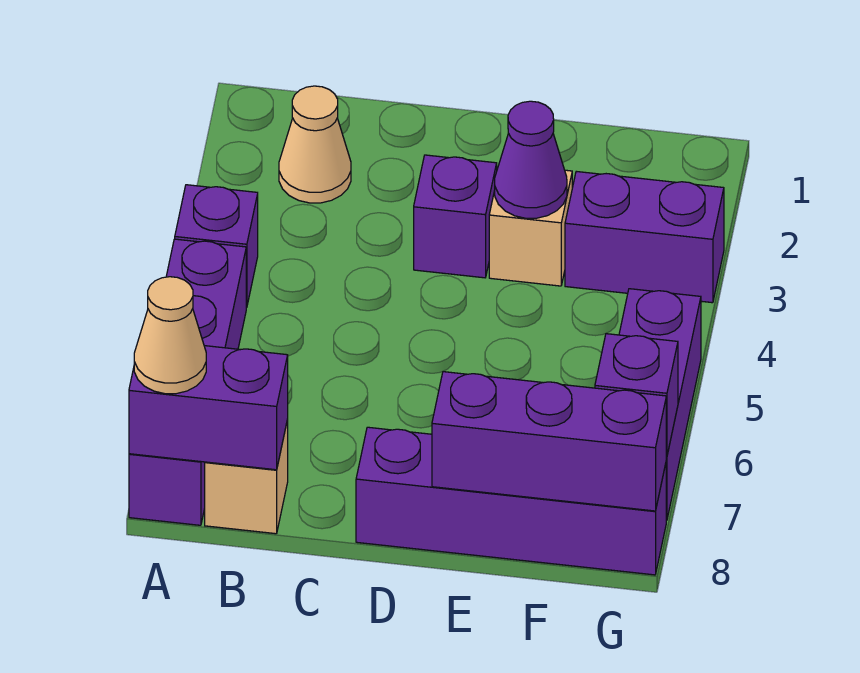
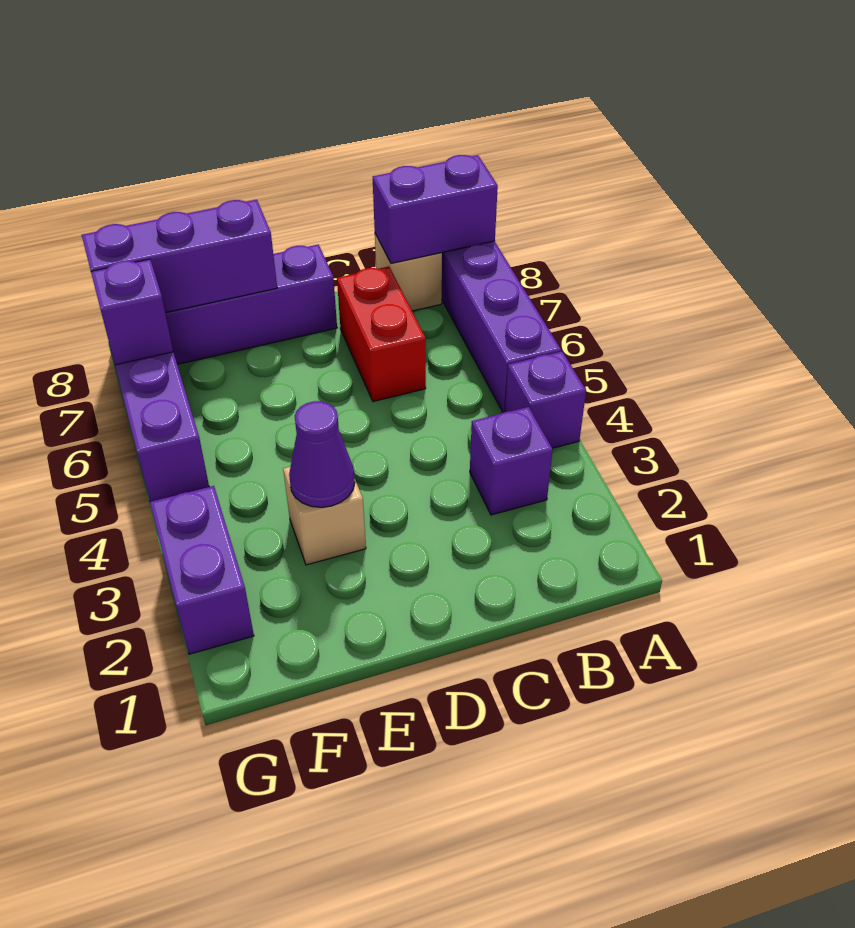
tan 1x1 cone [134,277,206,394] -> none
tan 1x1 cone [279,86,351,203] -> none
none -> red 1x2 brick [337,267,426,402]
purple 1x1 brick [414,155,497,278] -> purple 1x1 brick moved to [470,407,553,515]
purple 1x2 brick [565,171,724,303] -> purple 1x2 brick turned to [150,486,254,654]

